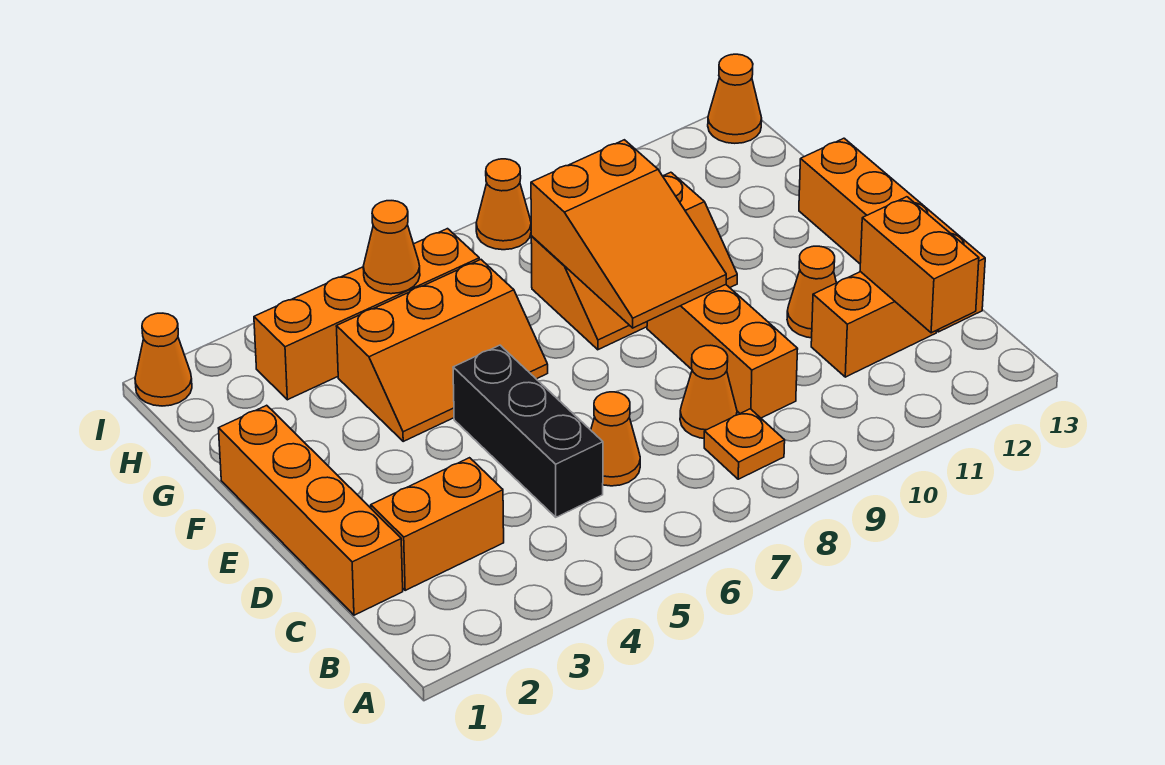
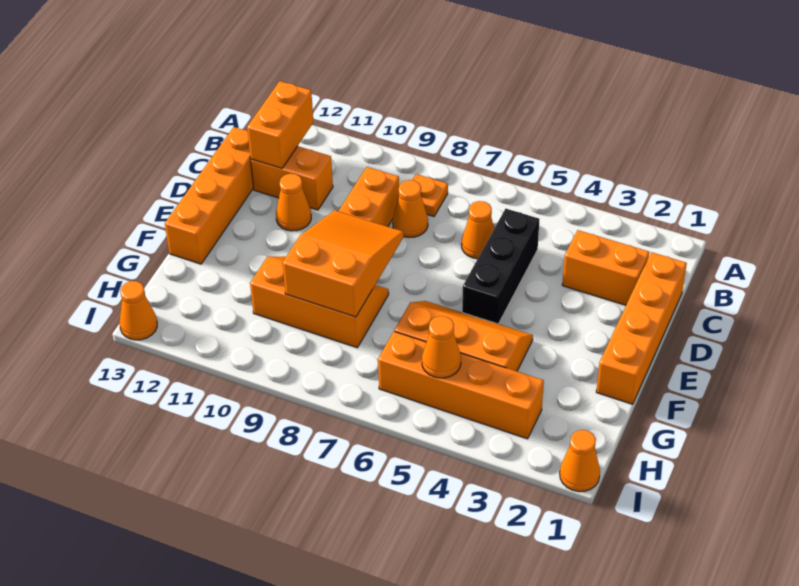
orange 1x1 cone [476,159,531,250] -> none

